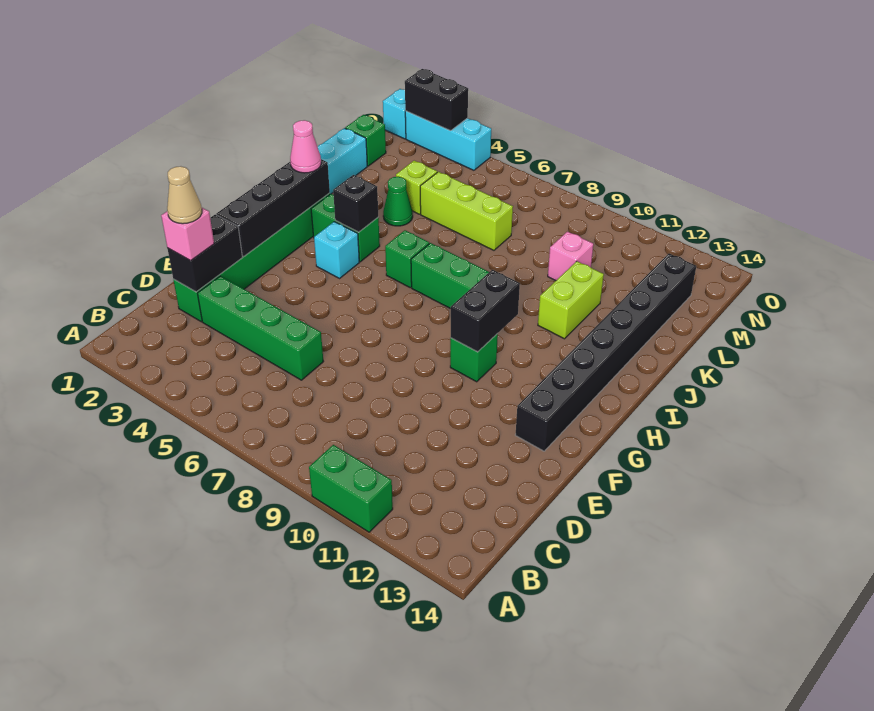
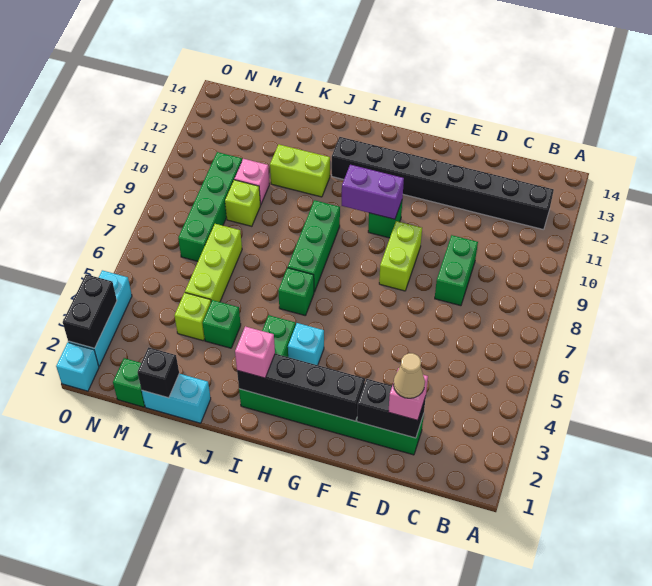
green 1x2 brick [309,445,393,532] -> green 1x2 brick moved to [435,235,478,306]
green 1x4 brick [198,276,323,380] -> green 1x4 brick moved to [178,152,242,261]
none -> lime 1x2 brick [379,221,422,291]
black 1x8 brick [516,254,696,451] -> black 1x8 brick moved to [332,137,554,230]
black 1x2 brick [451,270,520,352] -> purple 1x2 brick [342,165,404,219]
pink 1x1 cone [290,120,321,173] -> pink 1x1 brick [235,326,275,378]
black 1x1 brick [333,175,378,232] -> black 1x1 brick moved to [137,347,179,398]
green 1x1 cone [383,177,413,226] -> green 1x1 brick [203,300,241,348]
none -> lime 1x1 brick [225,180,260,226]

